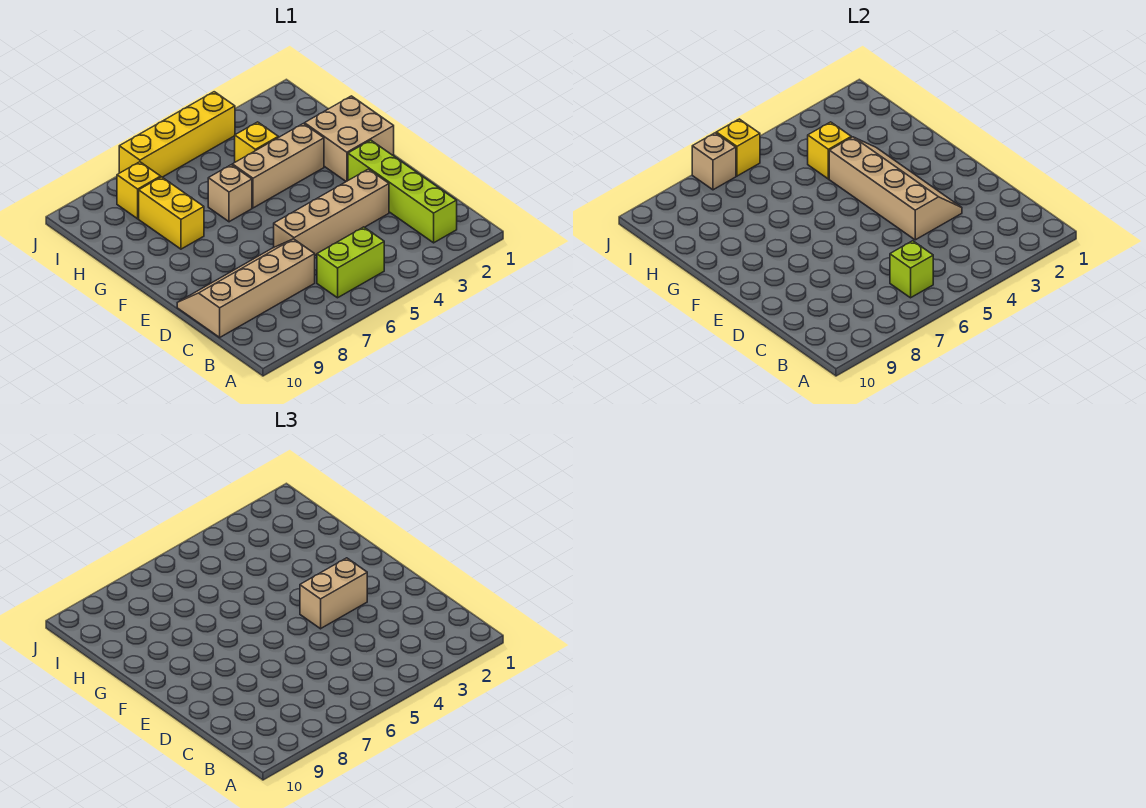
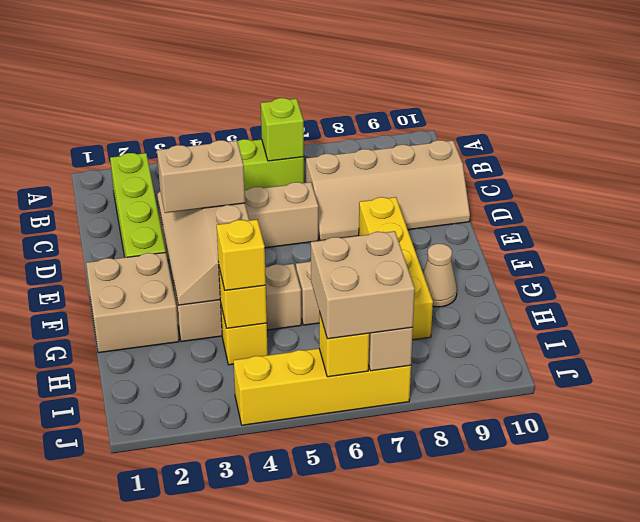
yellow 1x2 brick [139,177,204,249] -> yellow 1x4 brick [359,197,433,340]
none -> tan 1x1 cone [423,244,457,307]
none -> tan 2x2 brick [311,231,415,339]
yellow 1x1 brick [117,162,161,219] -> yellow 1x1 brick moved to [217,220,266,290]

